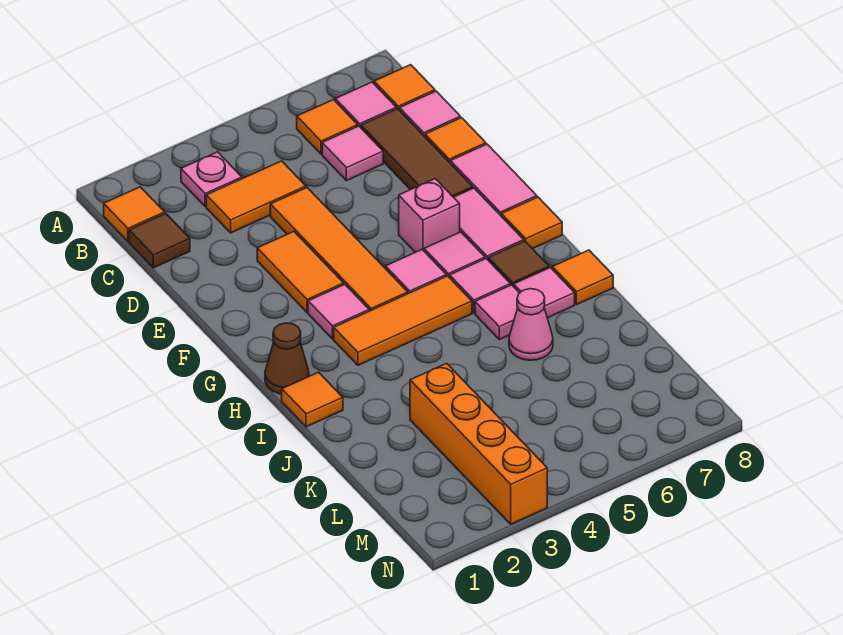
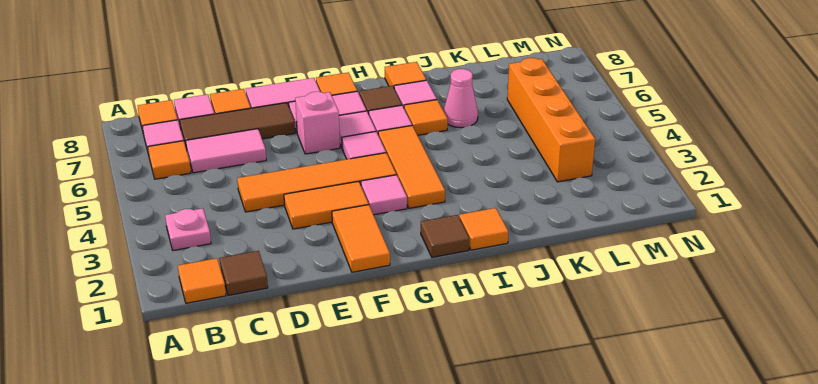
orange 1x2 tile [206,161,306,233] -> orange 1x2 tile moved to [332,205,390,272]
pink 1x1 tile [322,126,383,181] -> pink 1x2 tile [186,129,266,173]
brown 1x1 cone [265,323,309,394] -> brown 1x1 tile [421,215,469,257]
pink 1x1 tile [475,285,519,339] -> orange 1x1 tile [404,100,448,135]
orange 1x4 brick [410,363,547,524] -> orange 1x4 brick turned to [507,58,595,182]

